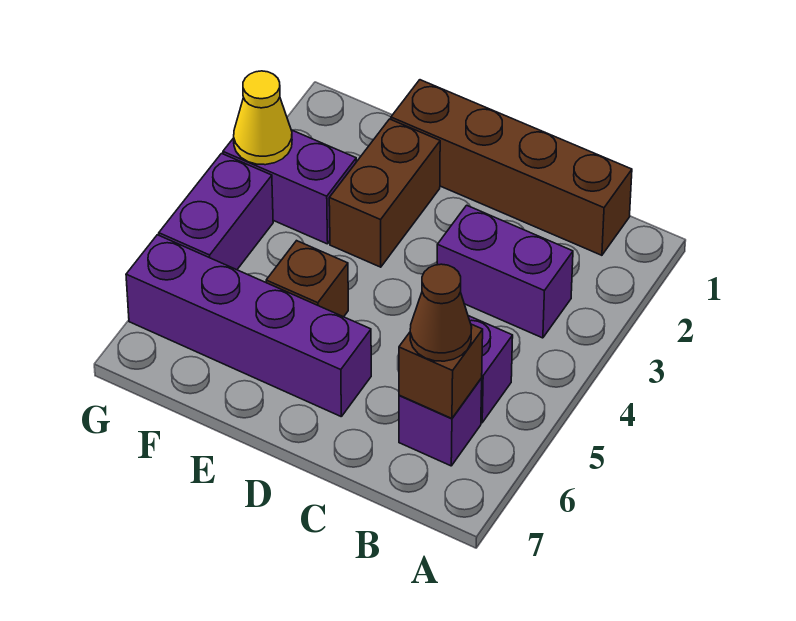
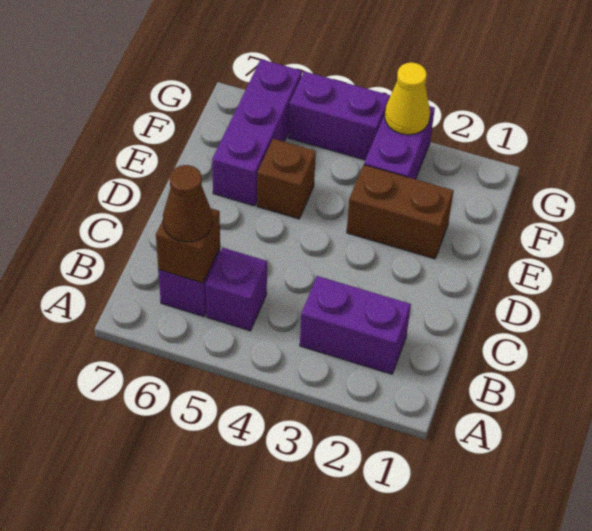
brown 1x4 brick [391,80,632,255] -> none
purple 1x2 brick [437,205,573,338] -> purple 1x2 brick turned to [300,276,411,374]
purple 1x4 brick [126,235,371,416] -> purple 1x3 brick [212,59,302,206]

